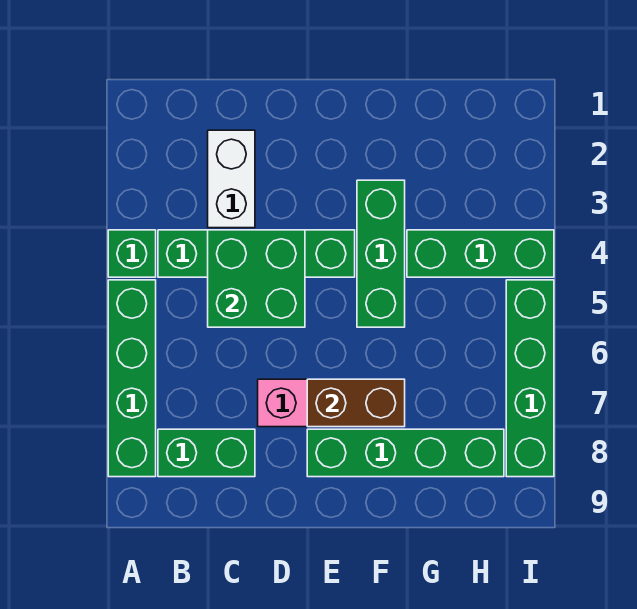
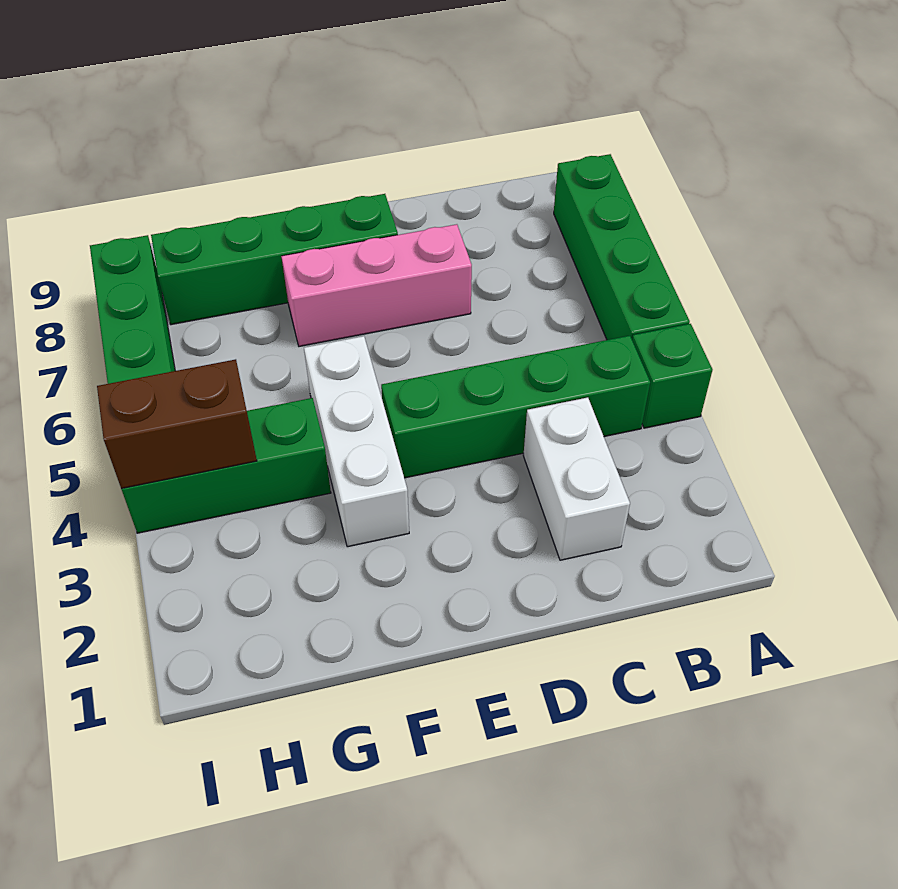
green 1x2 brick [158,429,255,477] -> none
green 2x2 brick [208,230,305,327] -> none
brown 1x2 brick [307,379,405,427] -> brown 1x2 brick moved to [97,359,257,489]
green 1x3 brick [357,180,405,327] -> white 1x3 brick [304,336,409,547]

